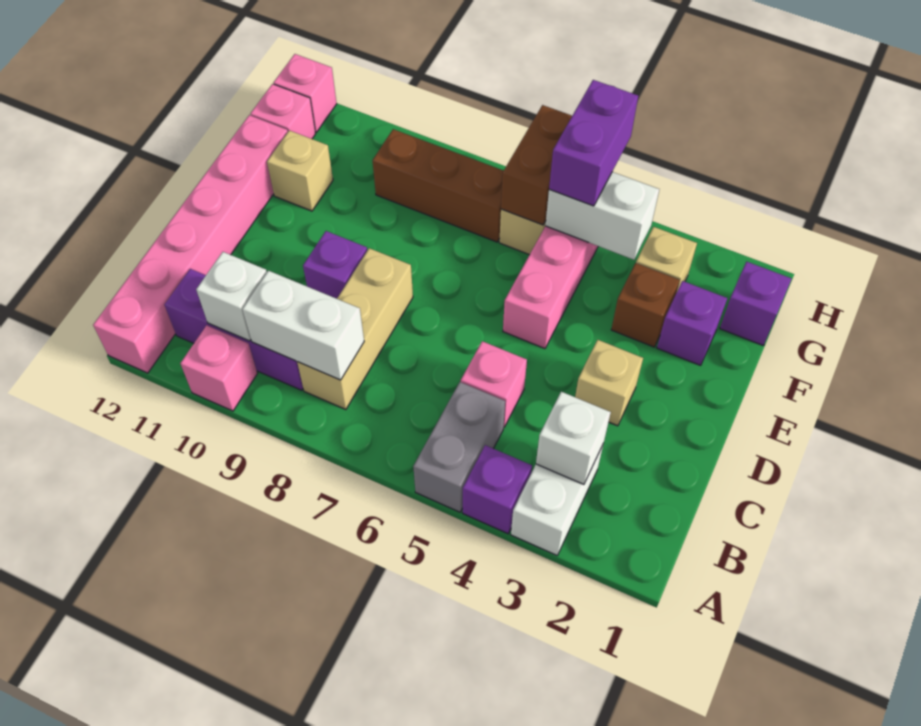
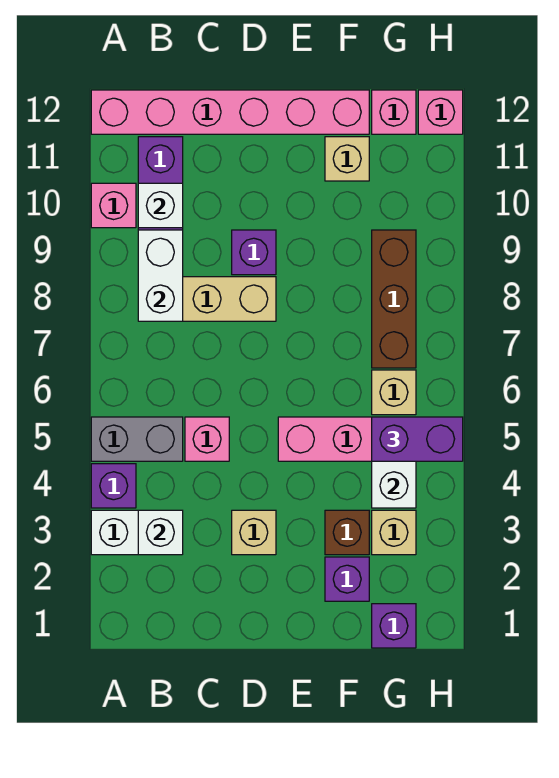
brown 1x2 brick [501,105,572,225] -> none

